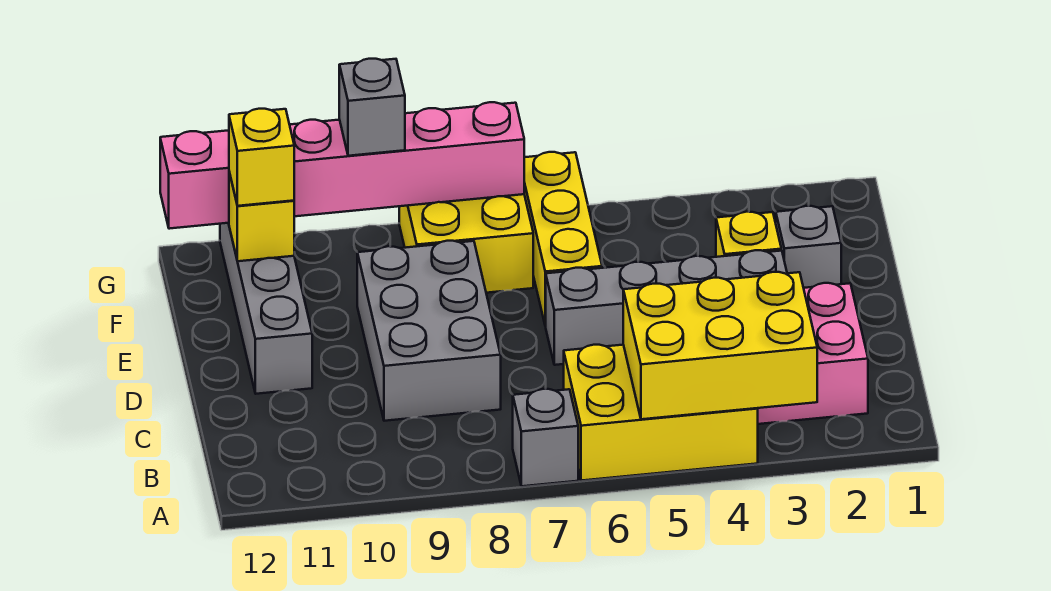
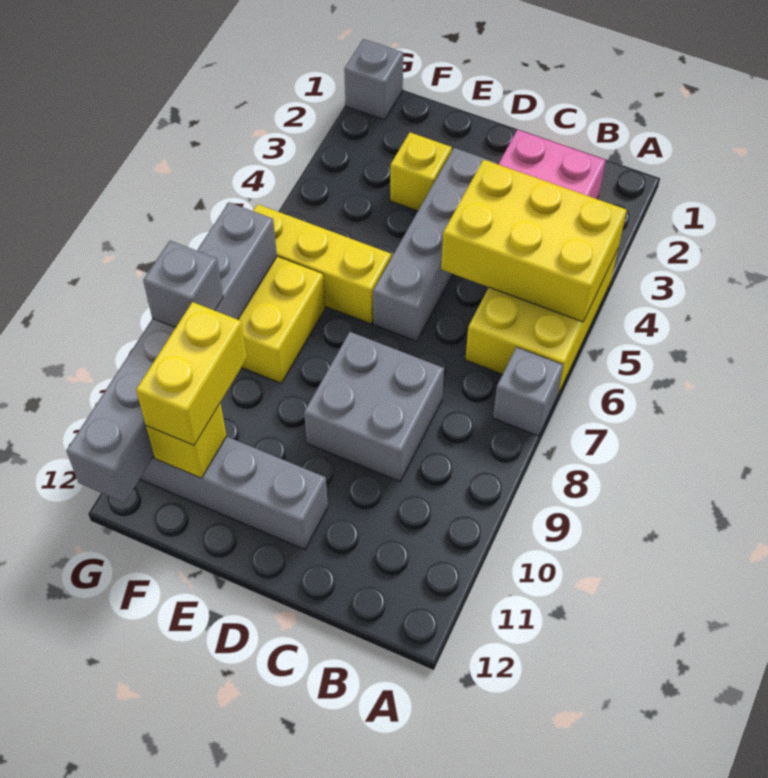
yellow 2x3 brick [623,272,817,419] -> yellow 2x3 brick turned to [441,160,627,322]
grey 2x3 brick [357,241,501,421] -> grey 2x2 brick [304,332,444,481]
grey 1x1 brick [776,206,841,288] -> grey 1x1 brick moved to [344,39,403,120]
yellow 1x1 brick [229,109,294,206] -> yellow 1x2 brick [136,302,247,445]
pink 1x6 brick [160,102,524,229] -> grey 1x6 brick [66,202,277,503]

